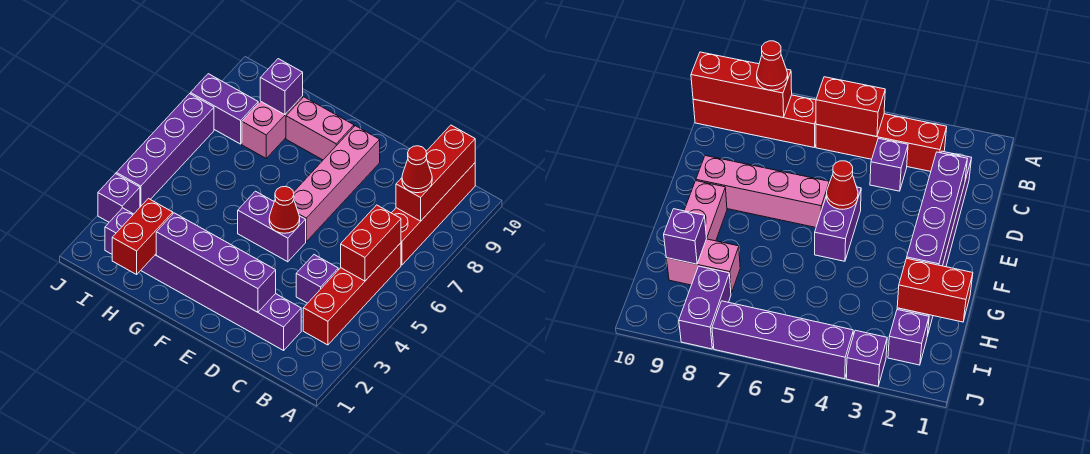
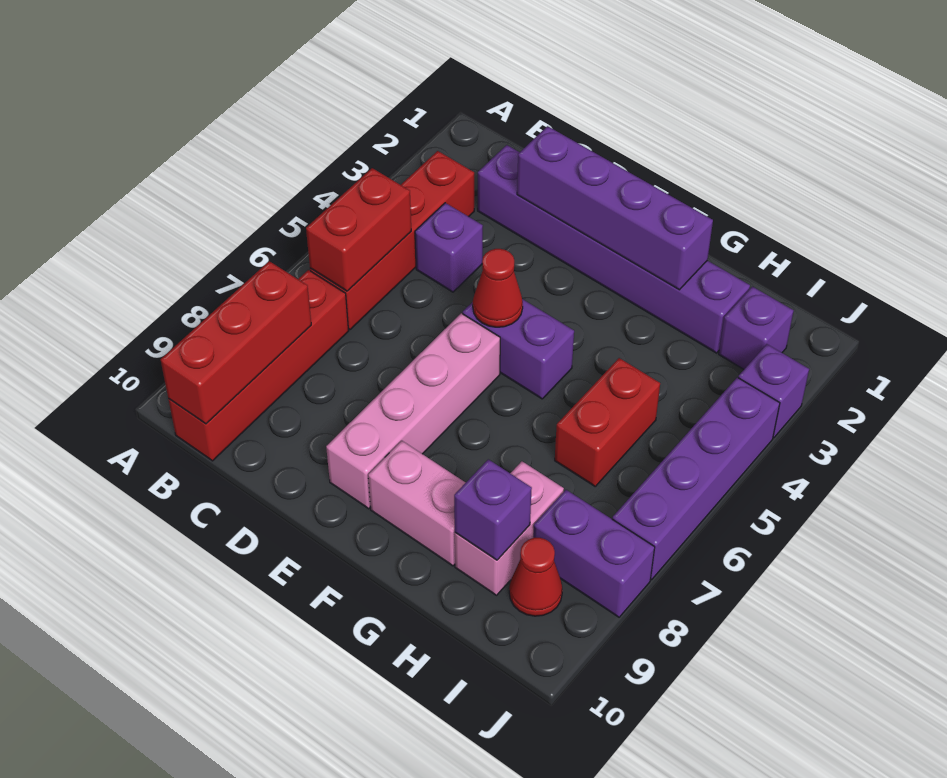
red 1x1 cone [402,146,432,193] -> red 1x1 cone moved to [509,538,562,616]
red 1x2 brick [112,199,173,274] -> red 1x2 brick moved to [555,358,660,486]

